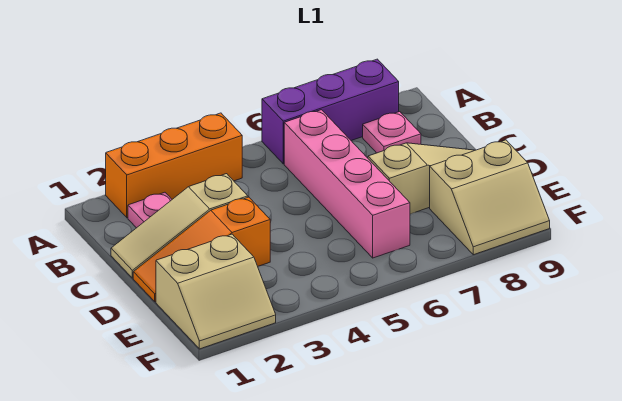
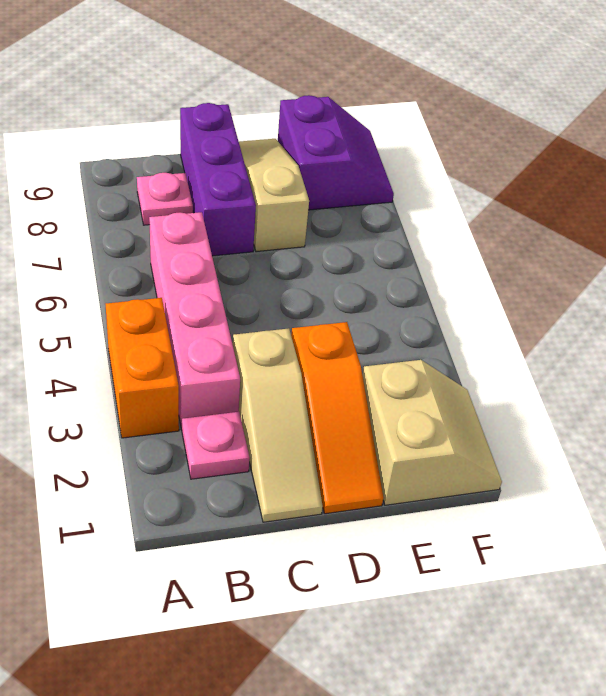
orange 1x3 brick [106,113,242,218] -> orange 1x2 brick [106,298,179,438]
purple 1x3 brick [262,59,399,164] -> purple 1x3 brick moved to [180,103,256,256]
pink 1x4 brick [284,110,410,258] -> pink 1x4 brick turned to [149,212,240,429]
tan 2x2 slope [430,140,550,255] -> purple 2x2 slope [278,95,394,210]

